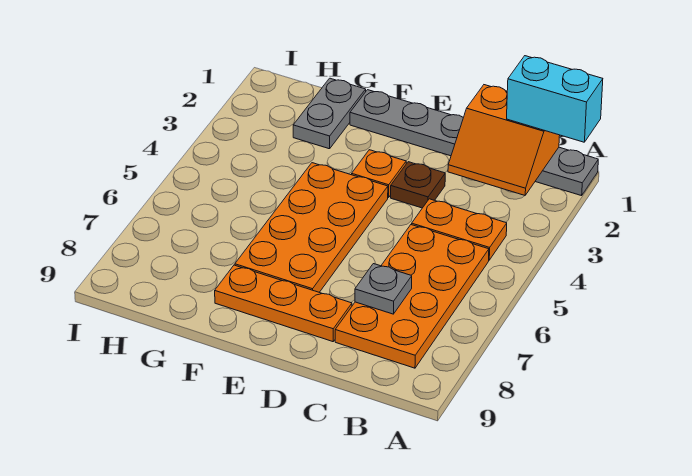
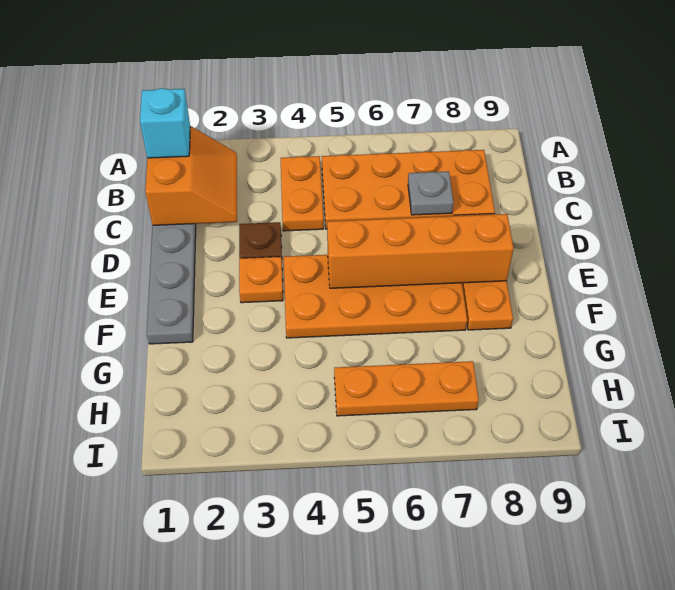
cyan 1x2 brick [507,56,603,142] -> cyan 1x1 brick [140,88,190,158]
none -> orange 1x4 brick [327,214,514,288]
grey 1x2 plate [293,78,366,149] -> none
none -> orange 1x3 plate [334,361,479,416]

